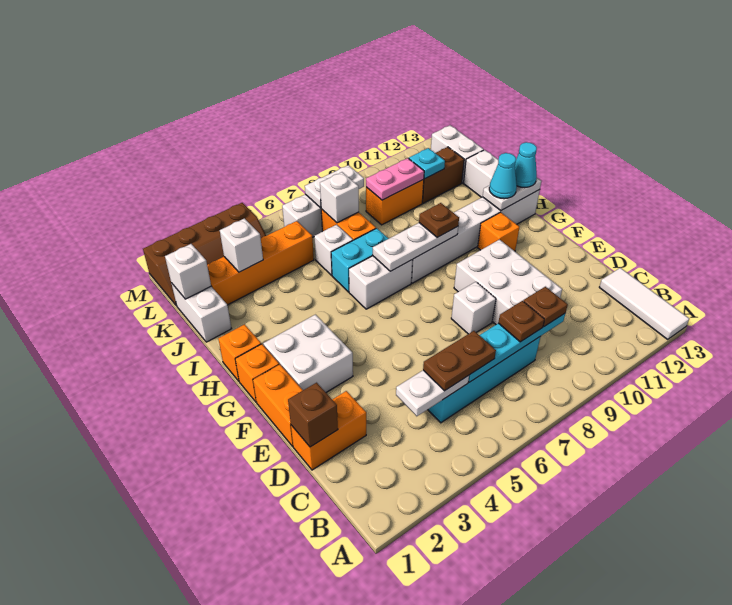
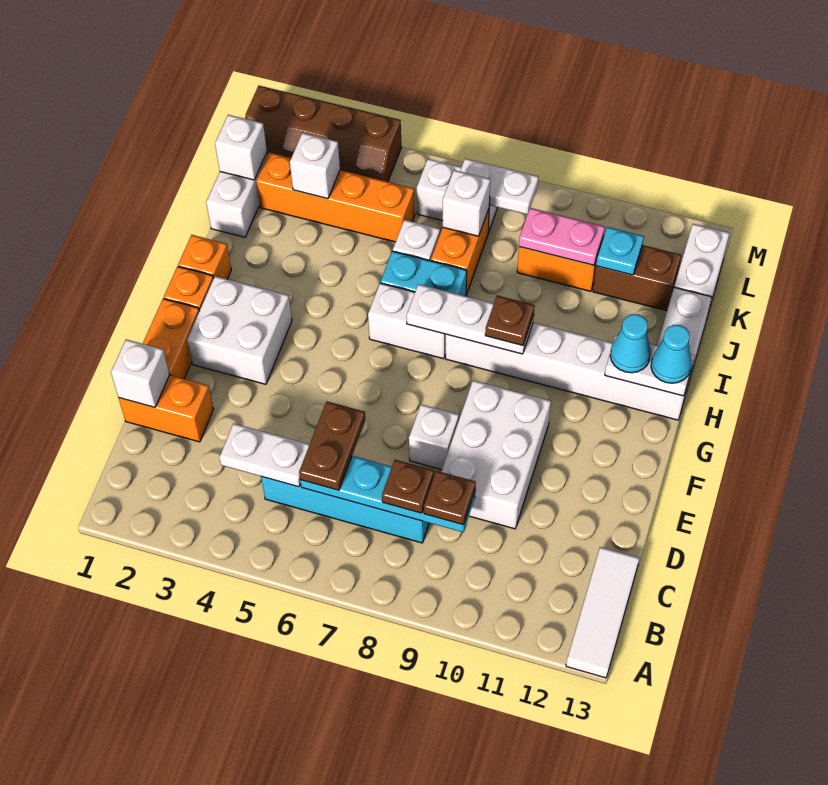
brown 1x2 plate [423,331,496,391] -> brown 1x2 plate turned to [299,401,365,490]
brown 1x1 brick [288,383,338,447] -> white 1x1 brick [111,339,170,407]
orange 1x1 brick [478,212,519,251] -> none

